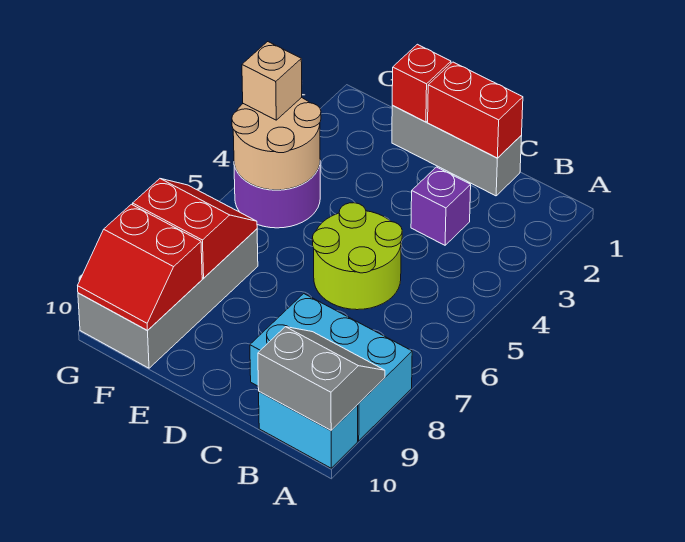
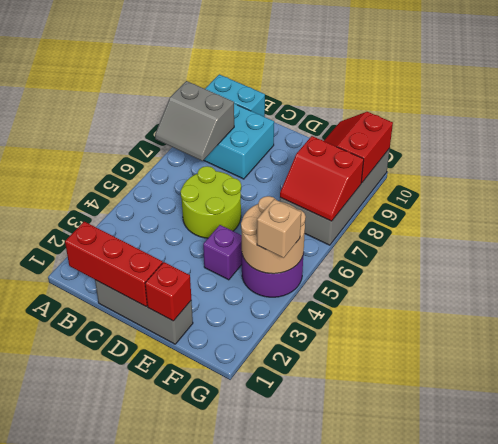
grey 2x2 slope [258,327,385,430] -> grey 2x2 slope moved to [155,81,234,161]
red 1x2 brick [428,62,523,158] -> red 1x3 brick [65,222,163,306]
purple 1x1 brick [411,167,471,245] -> purple 1x1 brick moved to [203,225,242,280]
red 2x2 slope [78,204,202,331] -> red 2x2 slope turned to [324,112,393,183]

